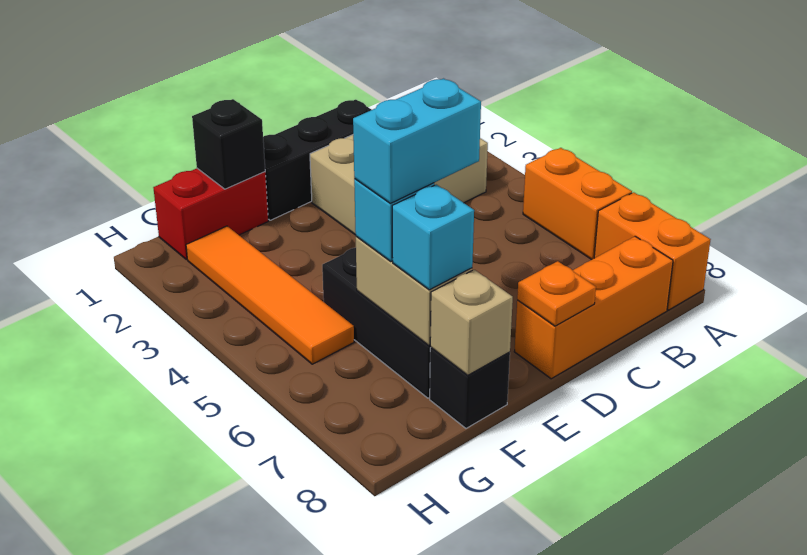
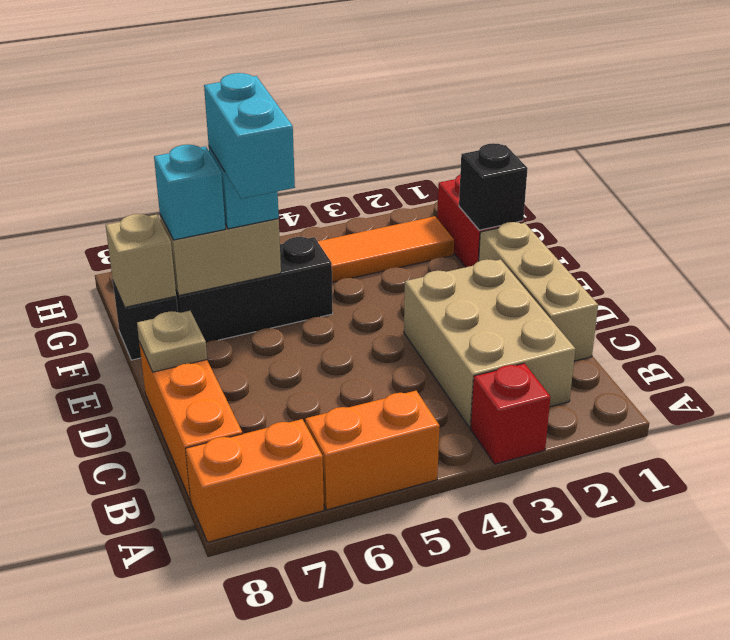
none -> red 1x1 brick [471,363,550,464]
black 1x3 brick [263,100,371,220] -> tan 1x3 brick [479,222,598,361]
orange 1x1 plate [517,261,596,326] -> tan 1x1 plate [137,311,207,372]

